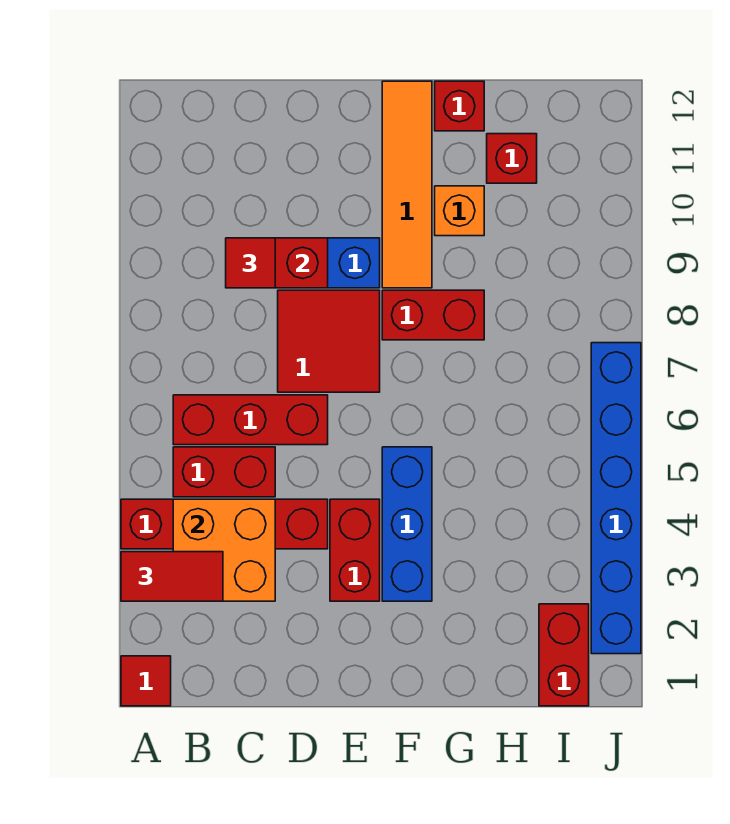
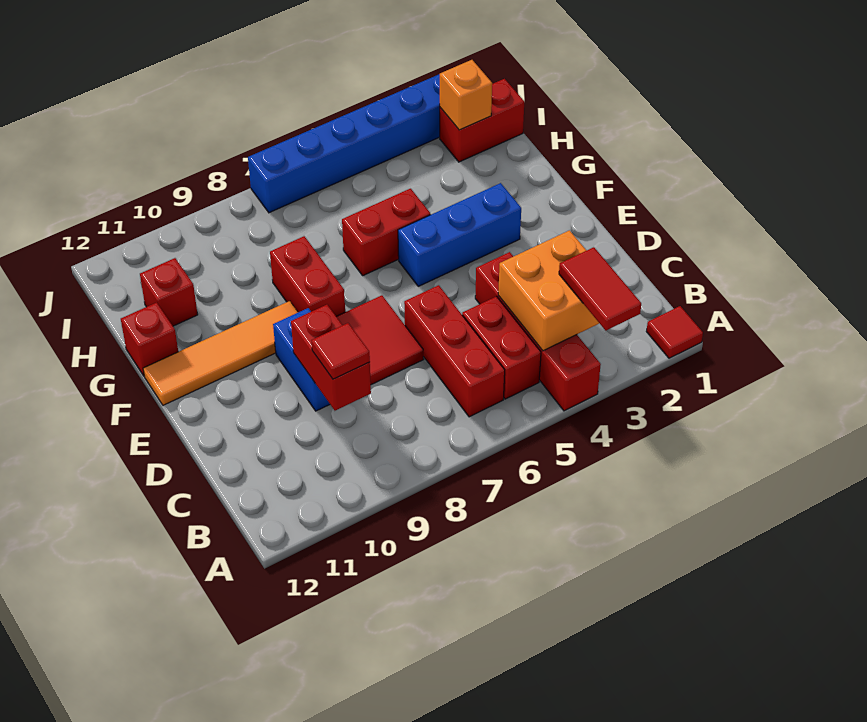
red 1x2 brick [330,499,380,601] -> red 1x2 brick moved to [342,189,431,276]
orange 1x1 brick [435,186,484,236] -> orange 1x1 brick moved to [440,60,492,130]

